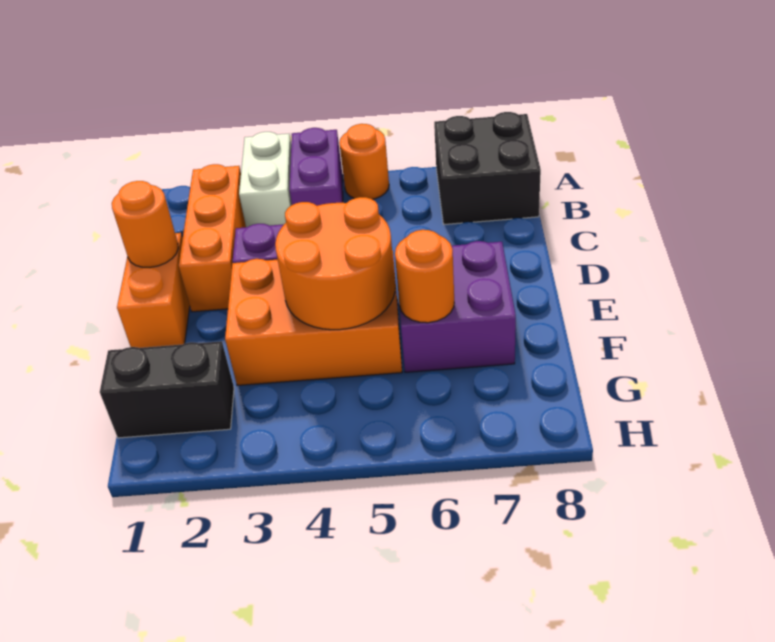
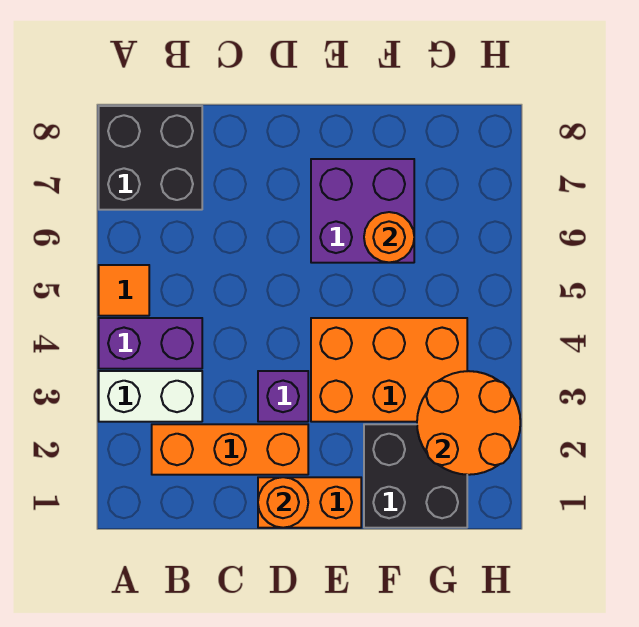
orange 1x1 round brick [339,124,389,199] -> orange 1x1 tile [99,265,149,316]
orange 2x3 brick [225,250,402,386] -> orange 2x3 brick turned to [311,318,467,422]
orange 2x2 round brick [275,197,395,330] -> orange 2x2 round brick moved to [417,371,520,475]
black 1x2 brick [100,341,234,438] -> black 2x2 brick [364,424,467,528]

